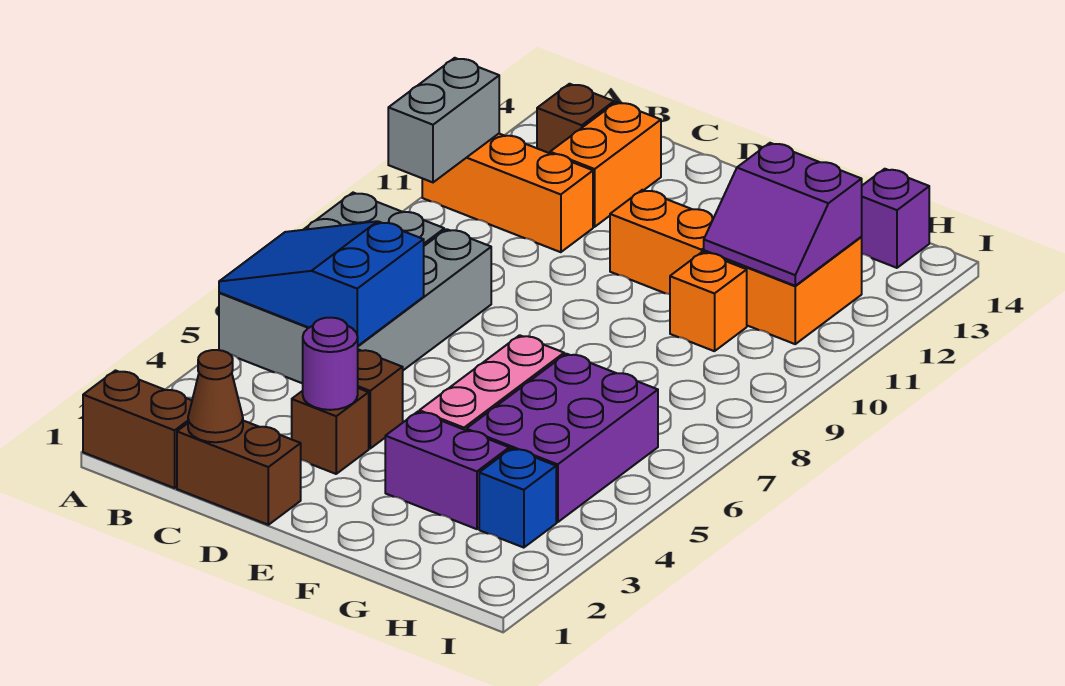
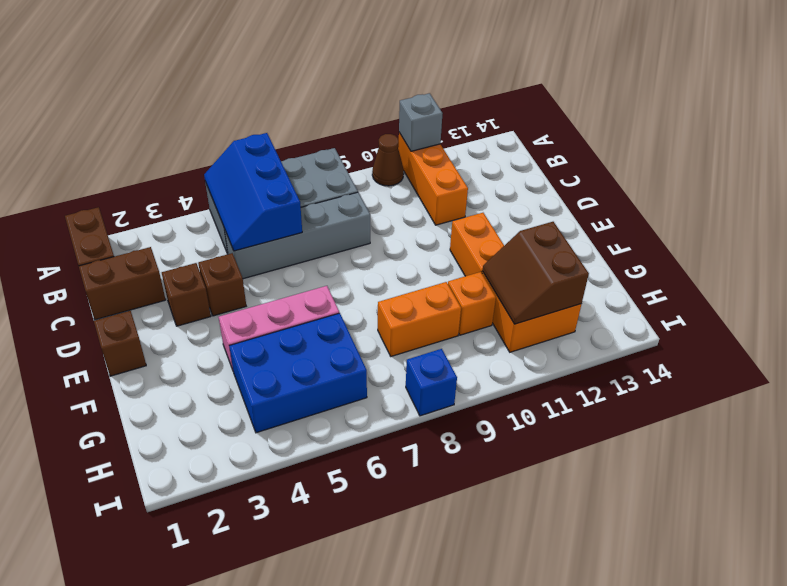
blue 2x3 slope [219,221,424,346] -> blue 2x3 slope turned to [204,133,302,251]
grey 1x2 brick [388,58,499,182] -> grey 1x1 brick [399,93,443,151]
brown 1x1 brick [537,84,614,153] -> brown 1x1 brick moved to [94,311,146,376]
brown 1x2 brick [177,421,301,525] -> brown 1x2 brick turned to [79,247,166,320]
brown 1x1 cone [188,350,243,442] -> brown 1x1 cone moved to [372,134,404,186]
orange 1x2 brick [550,102,661,227] -> orange 1x2 brick moved to [378,282,461,356]
purple 1x1 round brick [303,318,358,410] -> none
purple 1x2 brick [385,412,509,529] -> none
purple 2x3 brick [466,354,658,522] -> blue 2x3 brick [229,313,367,433]
purple 2x2 slope [704,143,862,286] -> brown 2x2 slope [483,222,589,324]
blue 1x1 brick [479,448,556,548] -> blue 1x1 brick moved to [406,349,457,416]
purple 1x1 brick [861,169,929,268] -> none

